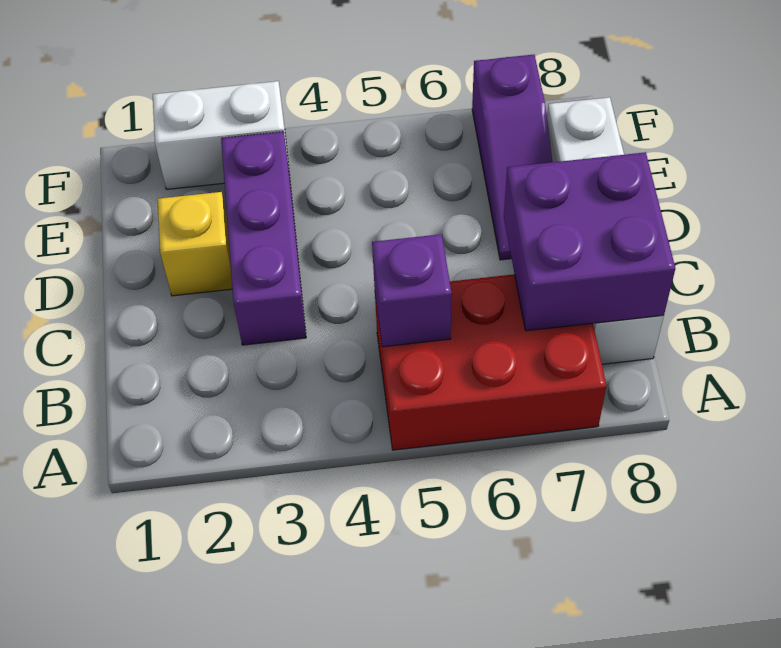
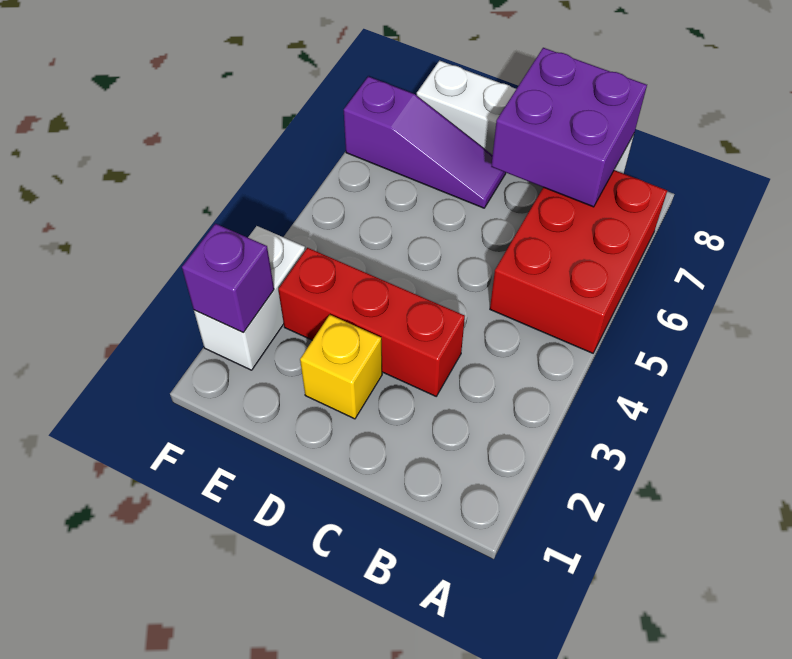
purple 1x1 brick [372,234,452,347] -> purple 1x1 brick moved to [182,224,274,333]
purple 1x3 brick [221,132,306,345] -> red 1x3 brick [278,248,465,396]

